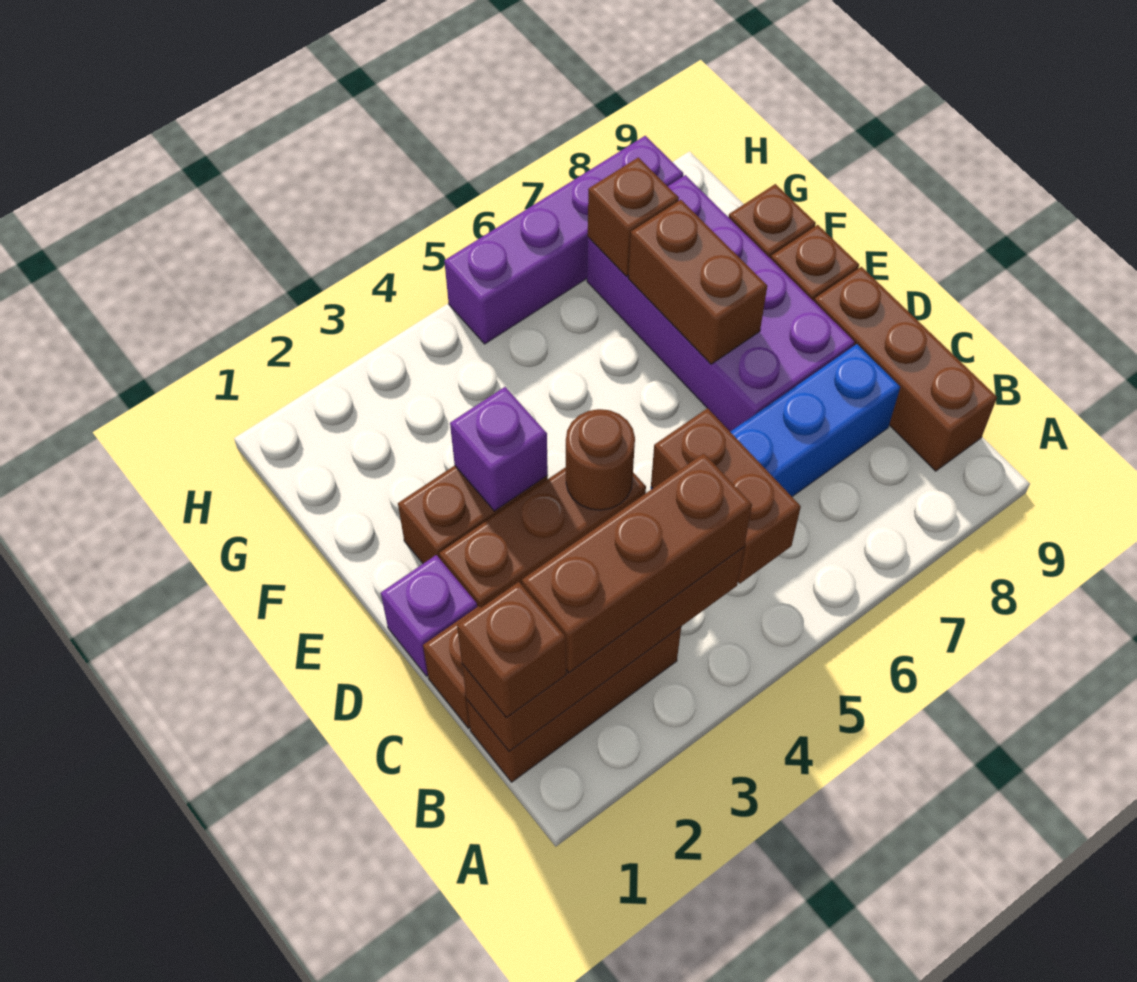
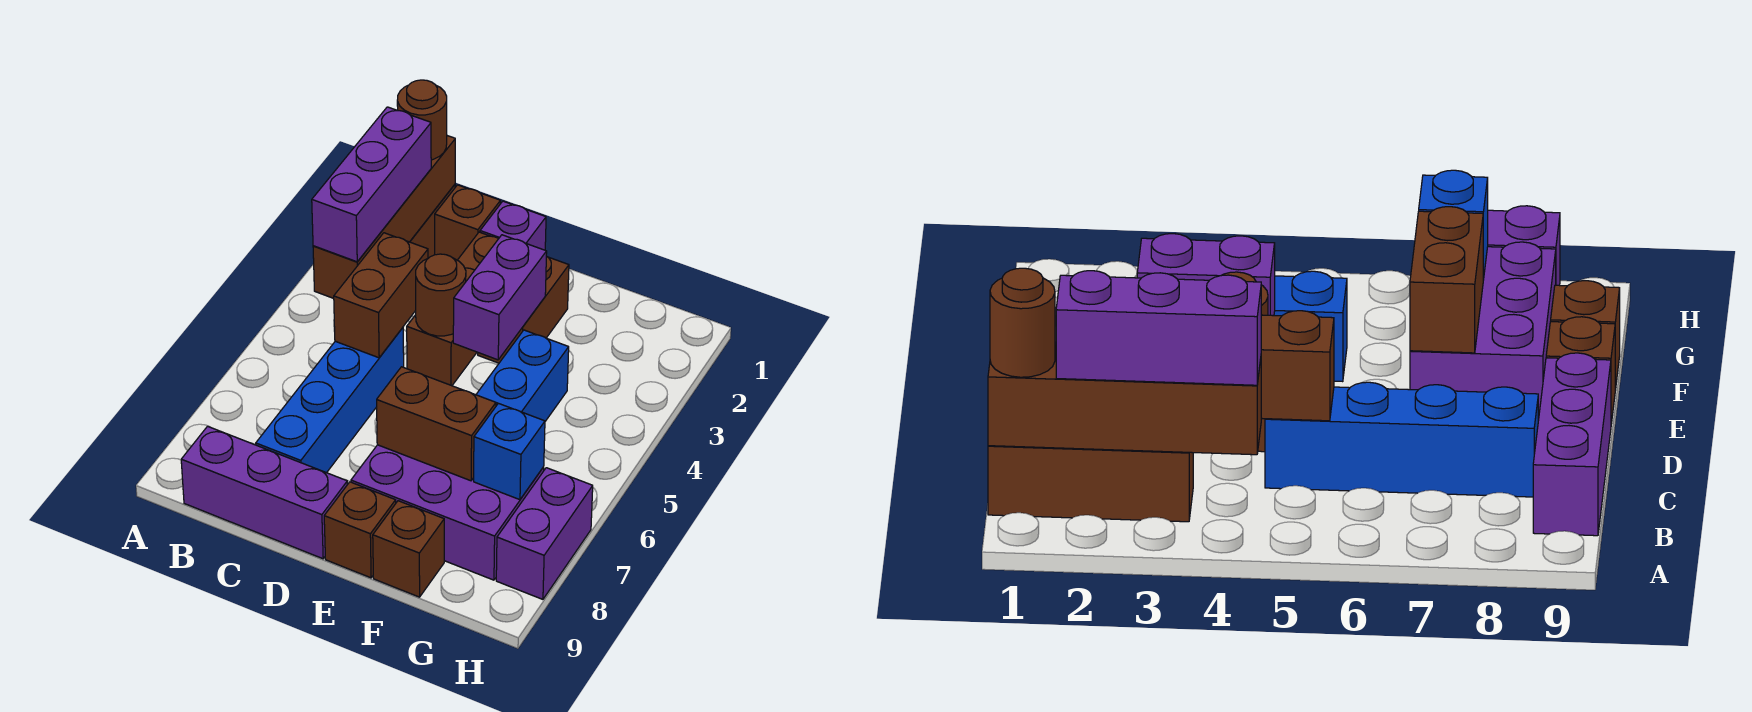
brown 1x1 brick [457,582,566,718] -> brown 1x1 round brick [397,80,447,160]
brown 1x3 brick [522,453,752,673] -> purple 1x3 brick [312,107,431,262]
brown 1x2 brick [651,408,801,584] -> brown 1x2 brick turned to [334,233,428,358]
brown 1x3 brick [814,267,997,471] -> purple 1x3 brick [181,426,347,559]
purple 2x4 brick [587,175,855,432] -> purple 2x3 brick [351,445,544,580]
purple 1x1 brick [450,387,548,511] -> purple 1x2 brick [453,235,547,360]
none -> blue 1x2 brick [476,330,569,421]
brown 1x1 brick [588,157,679,276] -> blue 1x1 brick [474,403,545,500]
purple 1x4 brick [444,136,683,344] -> purple 1x2 brick [496,468,593,599]

